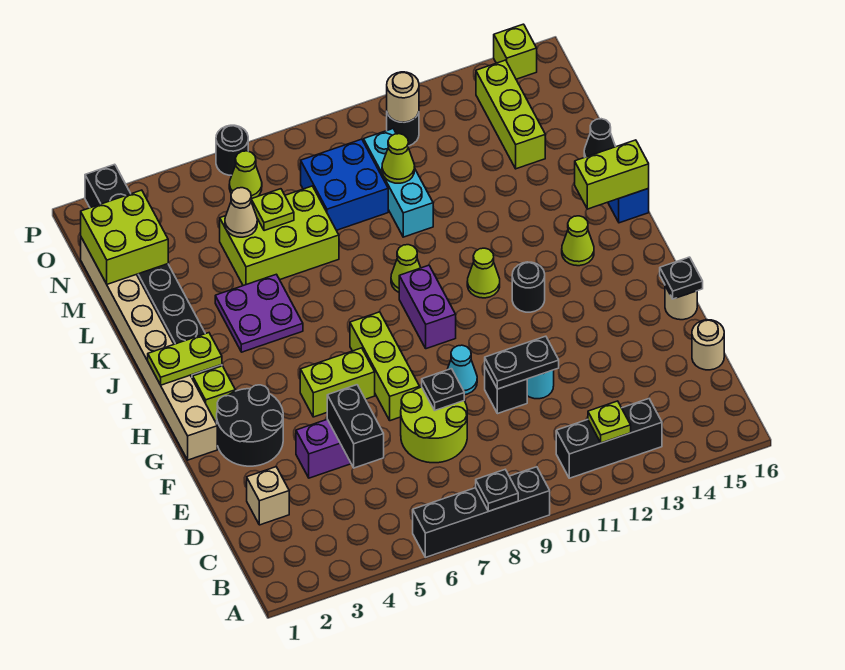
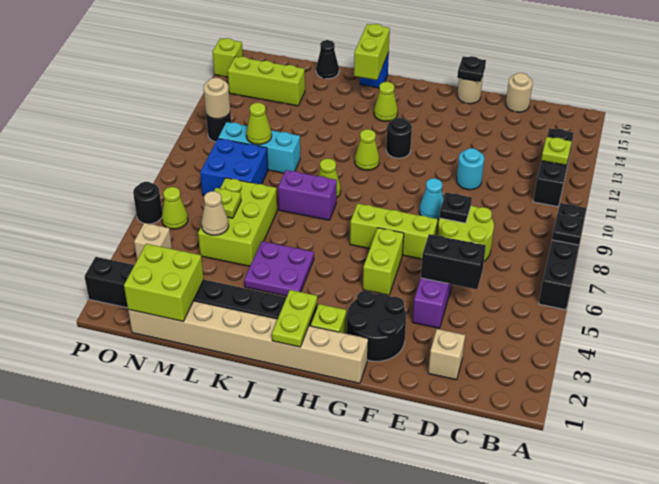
black 1x1 brick [485,367,527,414] -> none
black 1x2 plate [485,336,559,389] -> none
purple 1x2 brick [399,265,456,349] -> purple 1x2 brick moved to [278,170,337,220]
none -> tan 1x1 brick [134,223,172,260]

